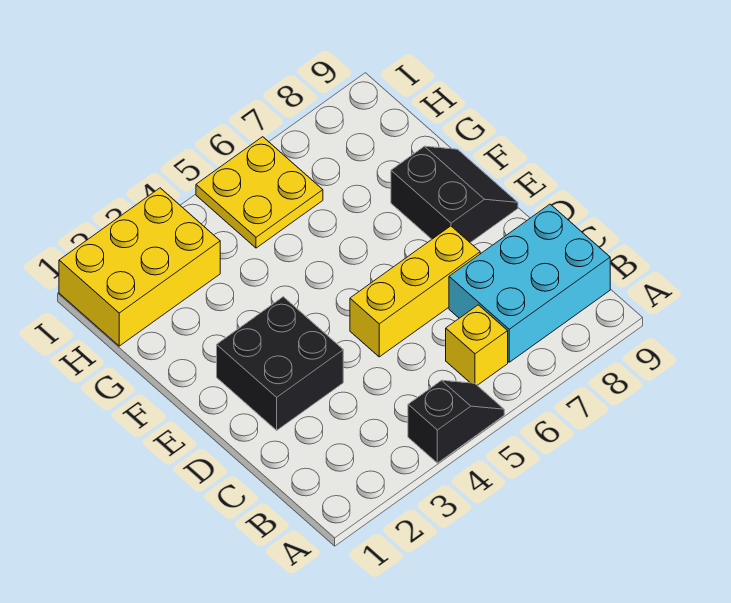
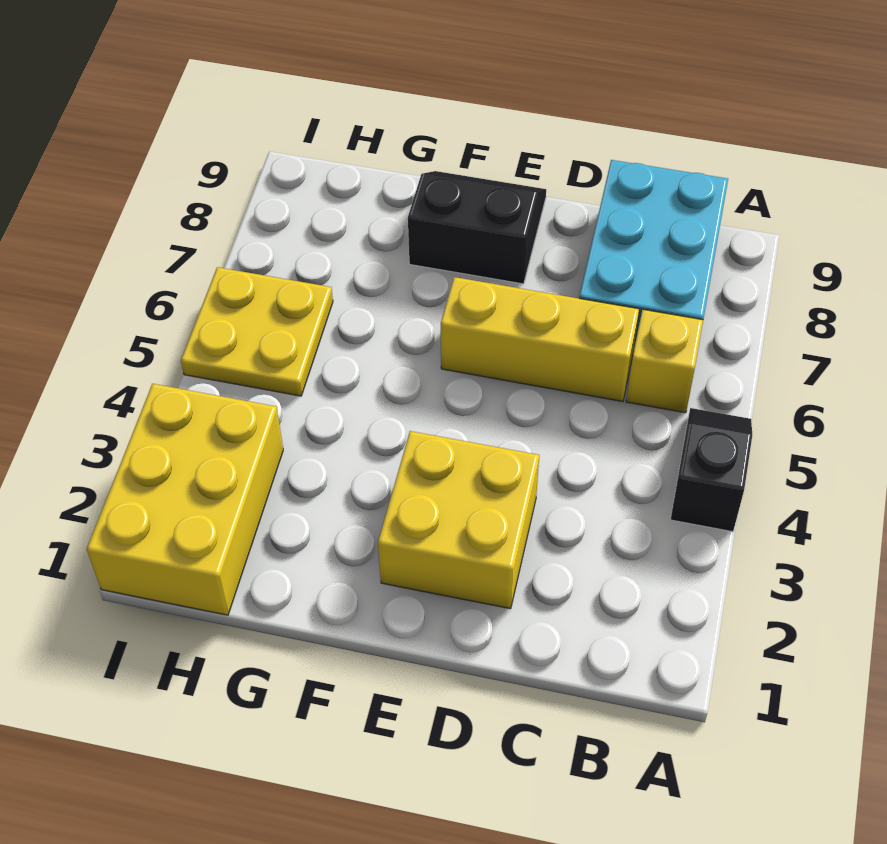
black 2x2 brick [217,297,343,430] -> yellow 2x2 brick [378,431,539,609]
yellow 1x3 brick [350,226,480,357] -> yellow 1x3 brick turned to [441,277,639,401]

